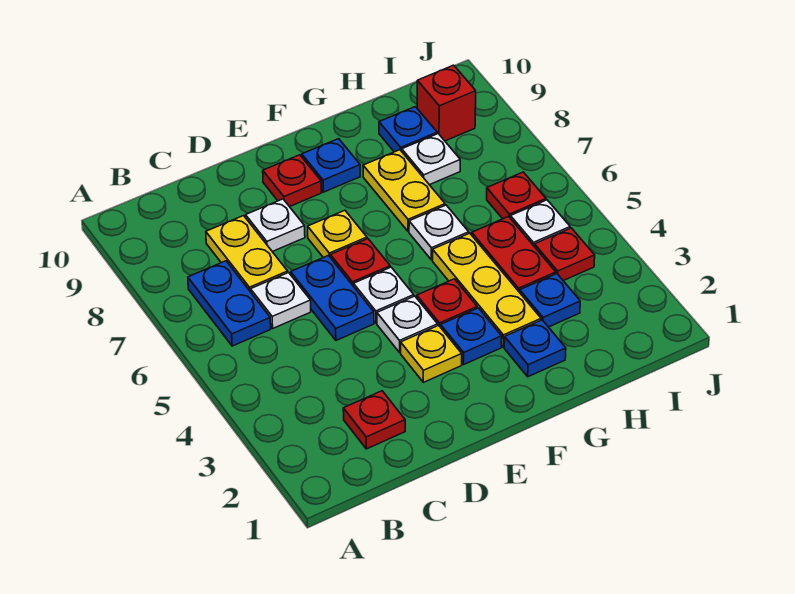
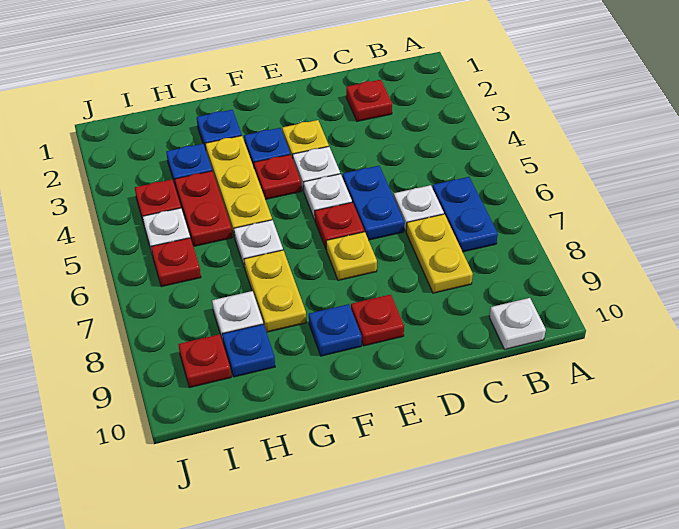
white 1x1 plate [246,199,305,252] -> white 1x1 plate moved to [489,298,546,349]
red 1x1 brick [417,65,476,141] -> red 1x1 plate [178,334,231,388]

